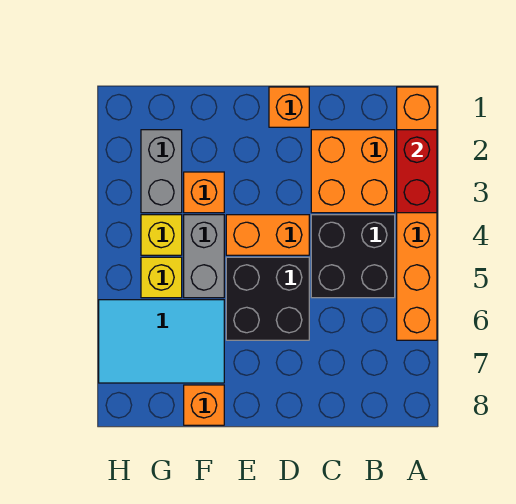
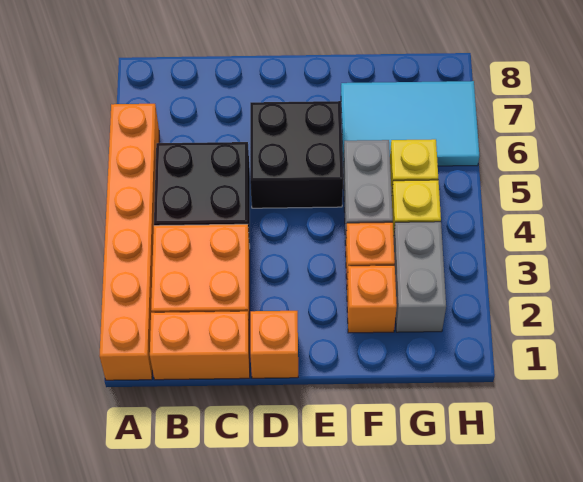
red 1x2 brick [397,130,437,213] -> none
orange 1x2 brick [226,215,309,255] -> orange 1x2 brick moved to [150,311,250,380]
orange 1x1 brick [184,385,224,425] -> orange 1x1 brick moved to [347,265,397,333]

